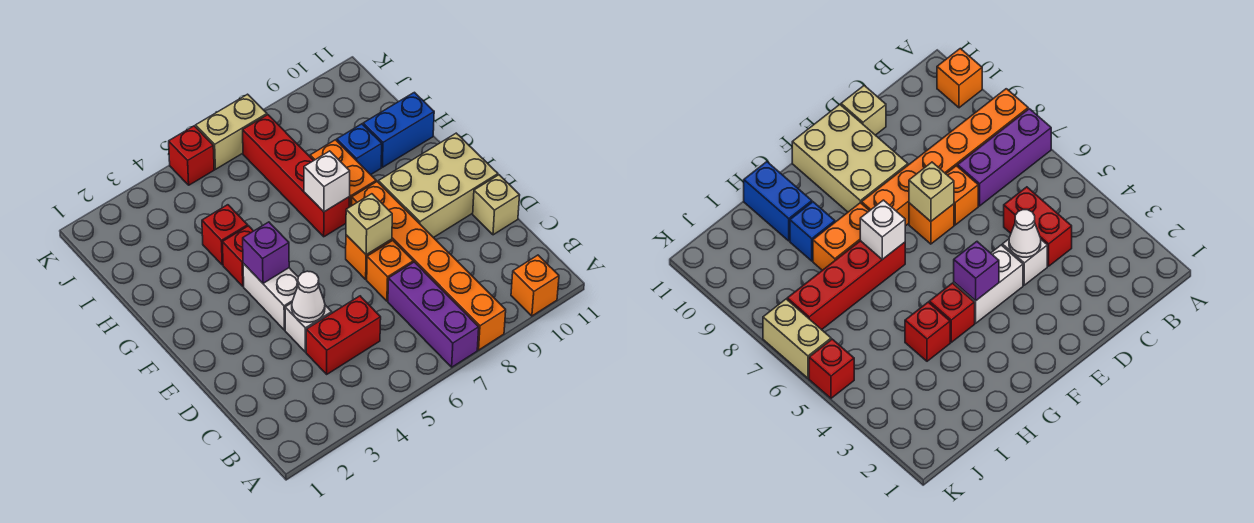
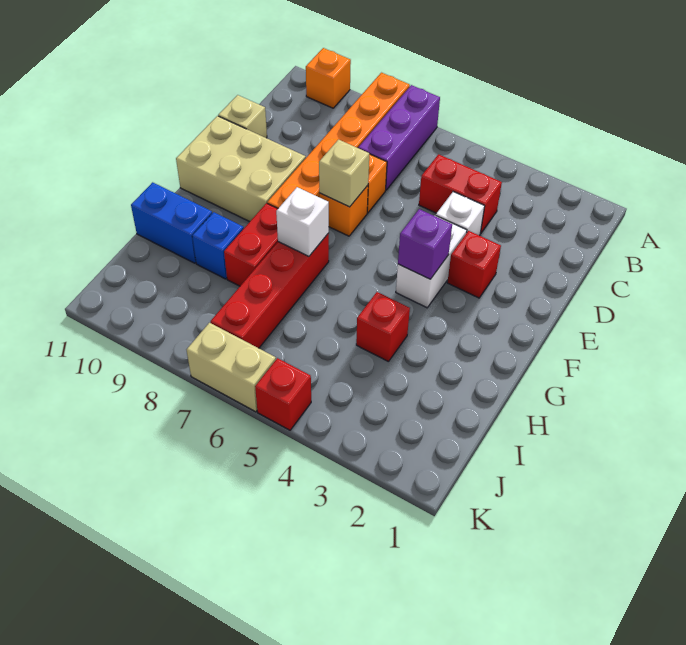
white 1x1 cone [292,271,325,322] -> none
red 1x1 brick [222,226,253,286] -> red 1x1 brick moved to [447,231,501,298]
orange 1x2 brick [310,140,376,207] -> red 1x2 brick [224,203,278,286]

